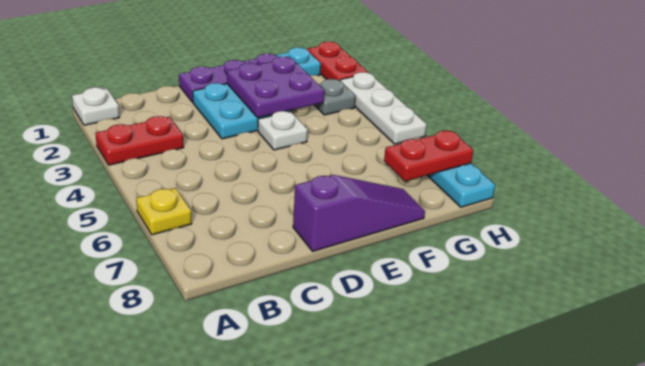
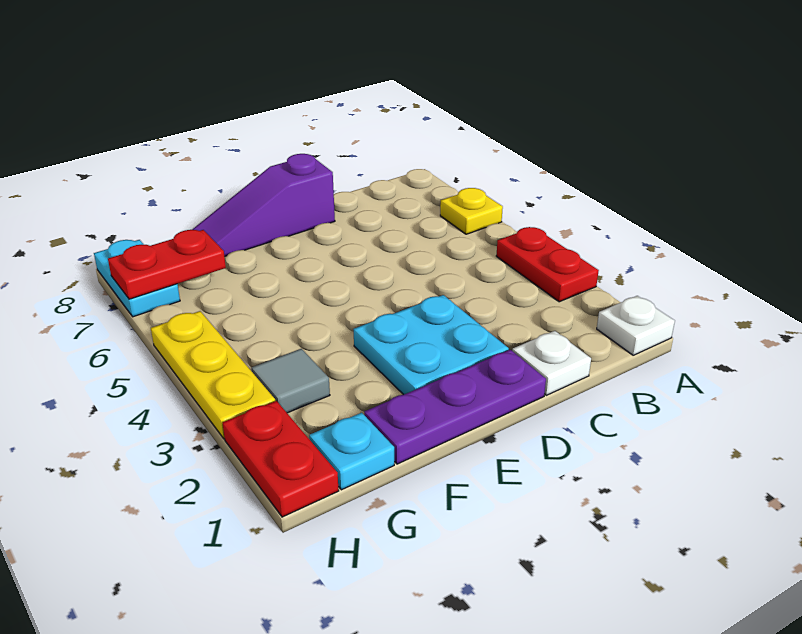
red 1x2 plate [95,116,184,165] -> red 1x2 plate turned to [496,227,599,302]
purple 2x2 plate [227,57,324,118] -> none
white 1x1 plate [258,111,308,150] -> white 1x1 plate moved to [512,331,591,395]
grey 1x1 plate [315,79,356,115] -> grey 1x1 tile [252,349,330,413]
white 1x3 plate [340,72,427,144] -> yellow 1x3 plate [151,311,275,439]

